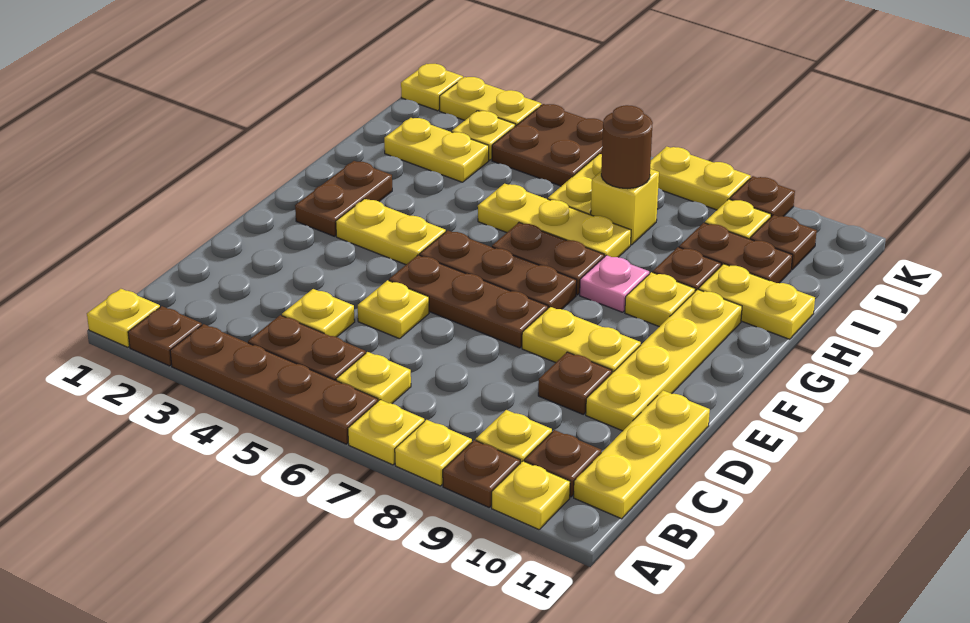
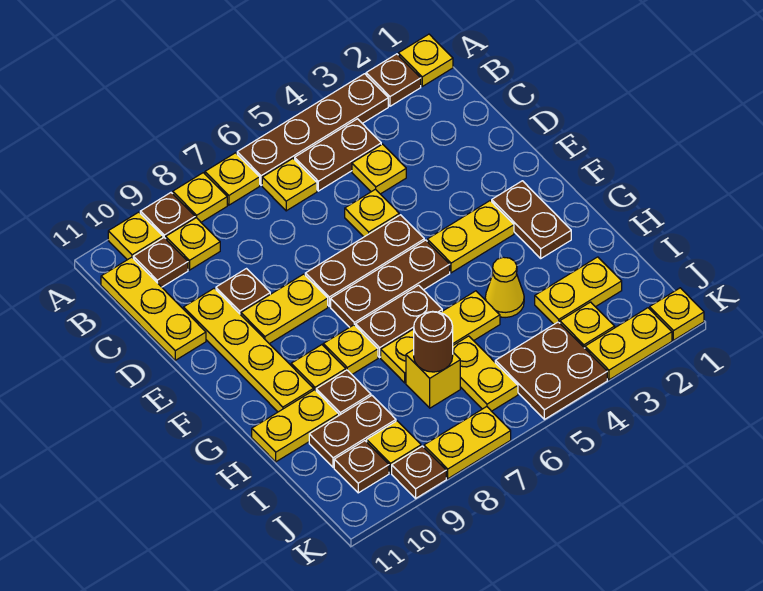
pink 1x1 plate [580,255,649,312] -> yellow 1x1 plate [323,325,378,374]
none -> yellow 1x1 cone [485,257,524,318]

